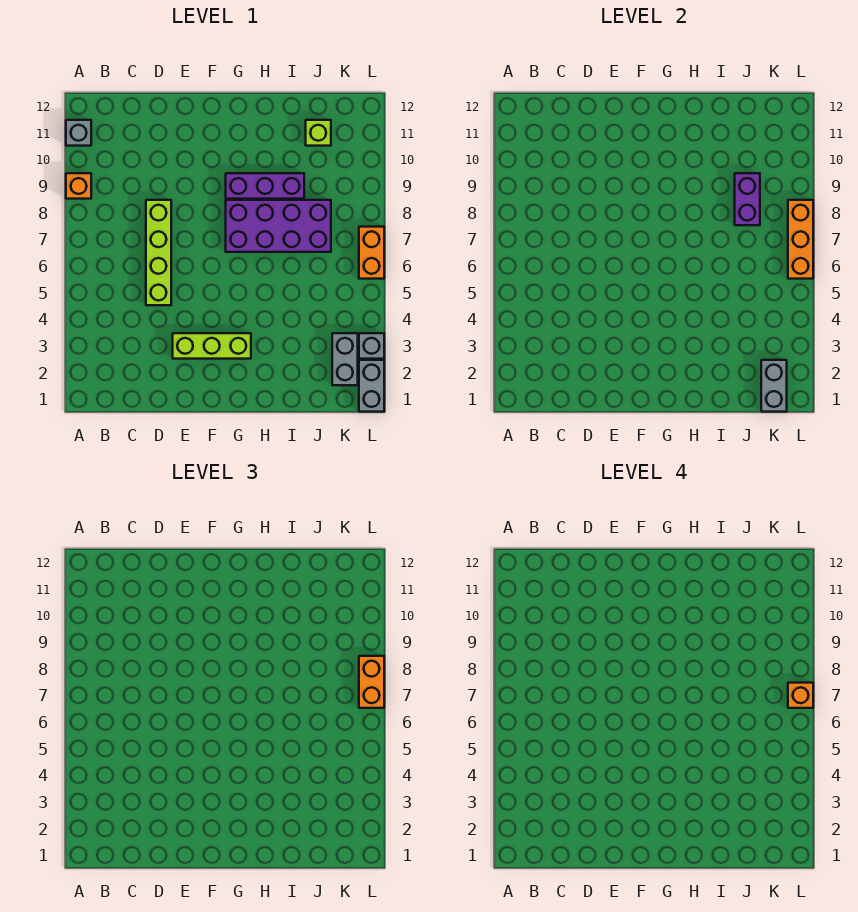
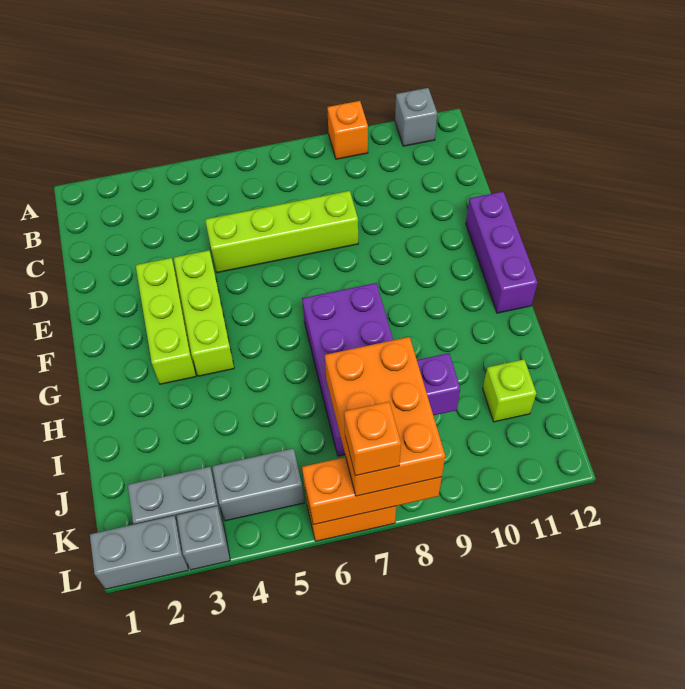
none -> lime 1x3 brick [174,250,234,376]
purple 1x3 brick [226,173,304,199] -> purple 1x3 brick moved to [466,192,538,313]
grey 1x2 brick [761,360,787,412] -> grey 1x2 brick moved to [212,448,304,521]
orange 1x2 brick [359,656,384,708] -> orange 2x3 brick [325,337,445,496]

